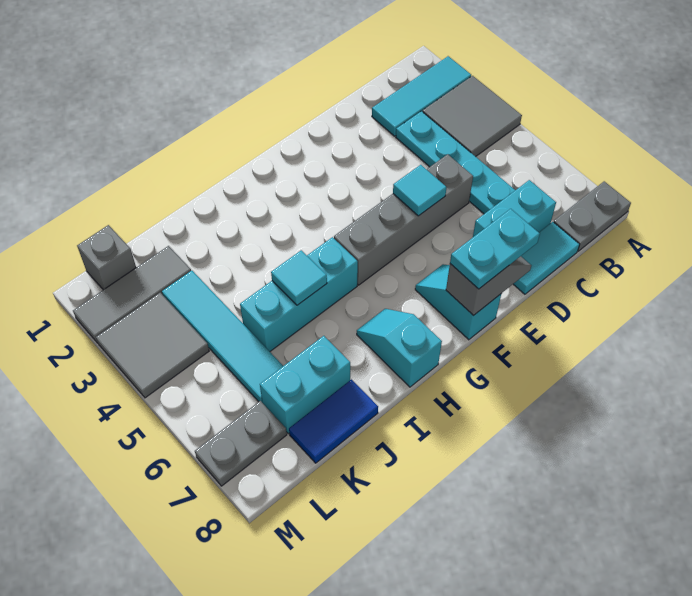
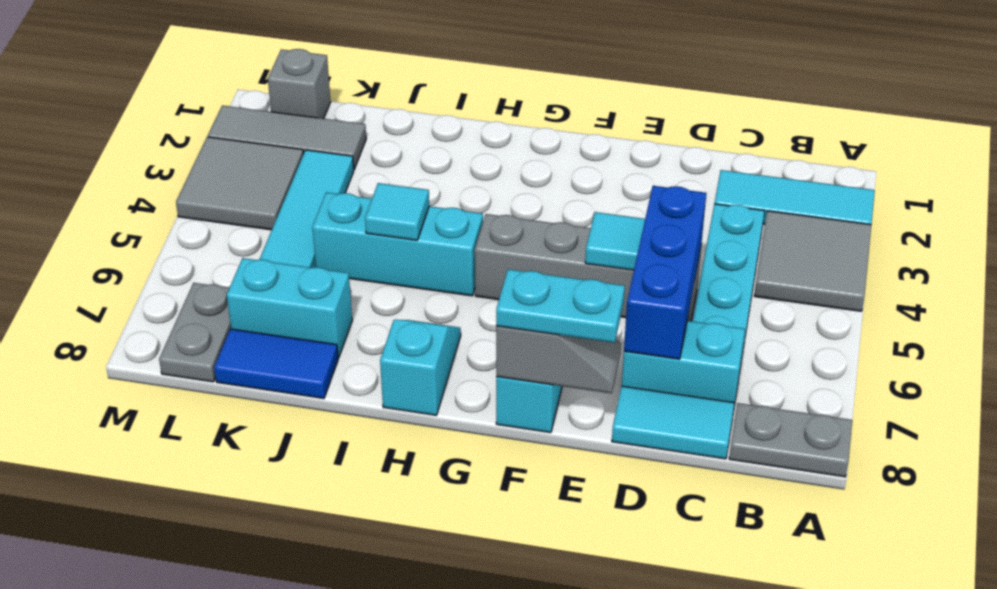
none -> blue 1x3 brick [624,186,706,359]
grey 1x2 plate [195,401,287,486] -> grey 1x2 plate turned to [159,283,231,382]

